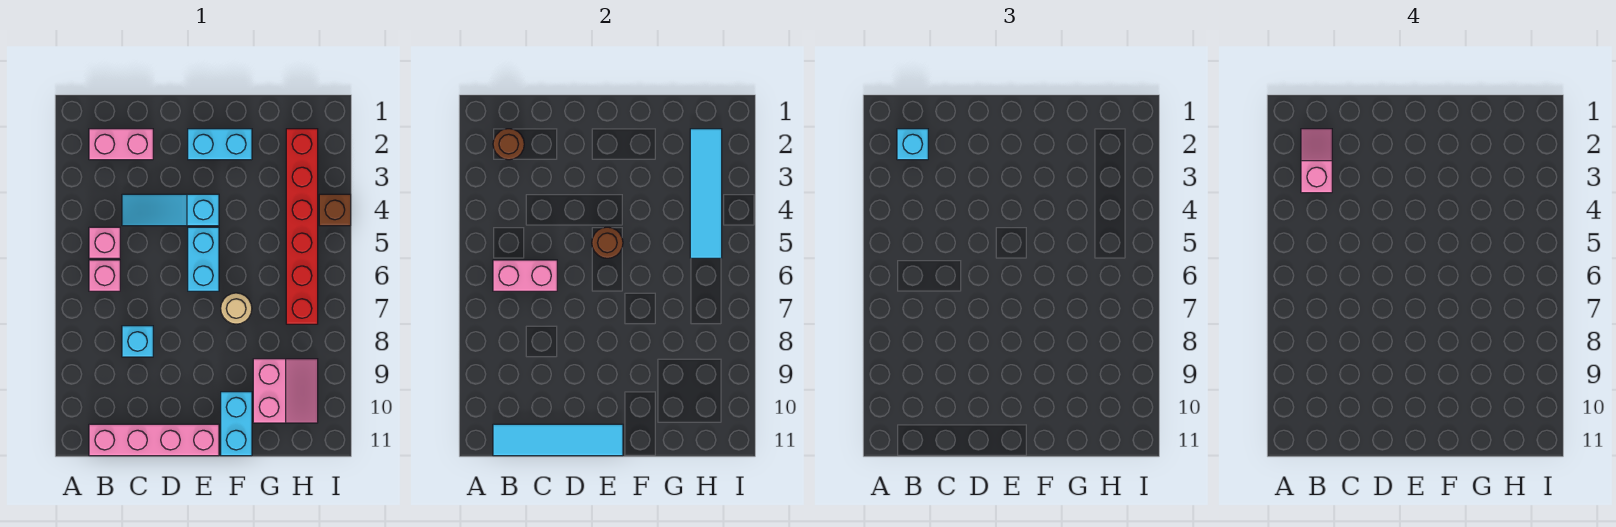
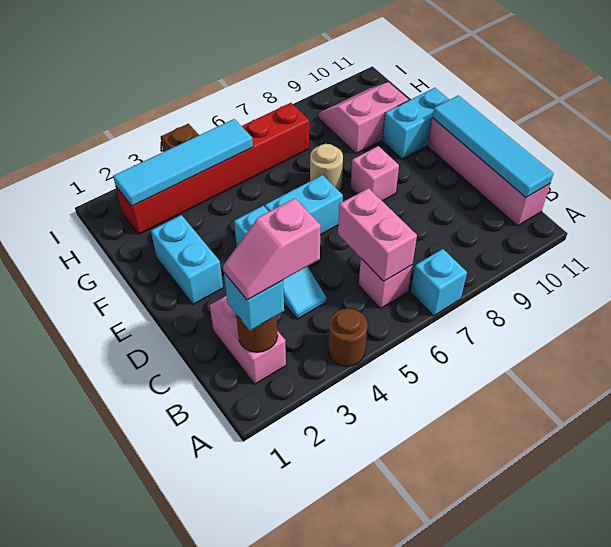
pink 1x1 brick [89,227,120,258] -> pink 1x1 brick moved to [351,146,399,201]
cyan 1x1 brick [122,326,153,357] -> cyan 1x1 brick moved to [411,249,467,316]
brown 1x1 round brick [592,227,623,258] -> brown 1x1 round brick moved to [328,309,368,366]

